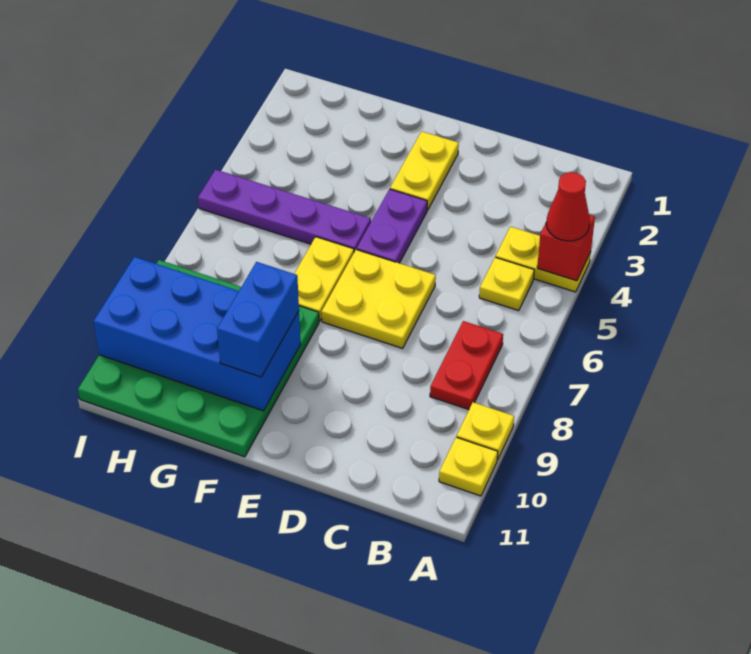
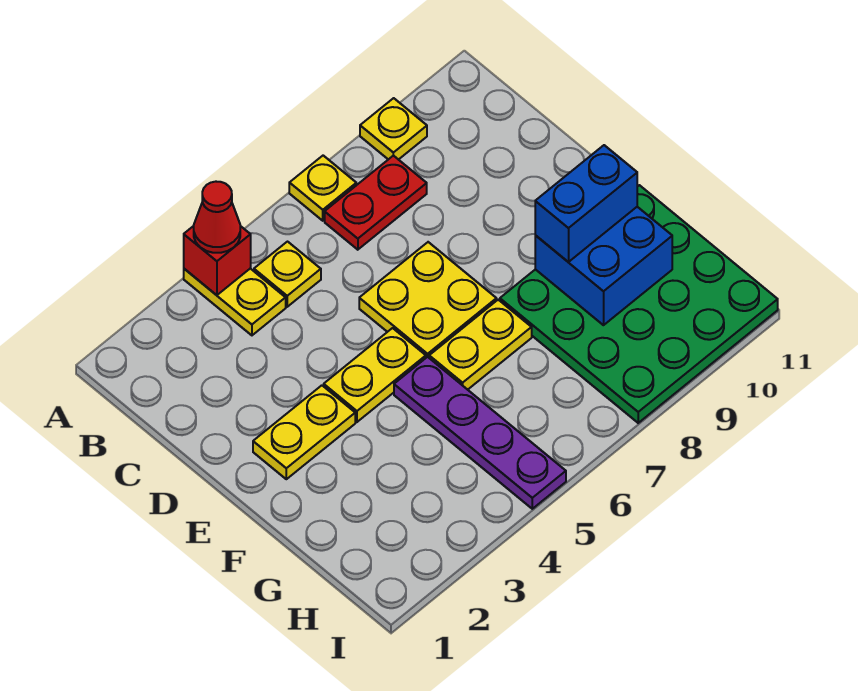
yellow 1x1 plate [439,437,498,496] -> yellow 1x1 plate moved to [289,156,356,221]
purple 1x2 plate [357,189,427,263] -> yellow 1x2 plate [324,328,426,422]
blue 2x4 brick [94,257,301,411] -> blue 2x2 brick [535,207,672,325]

